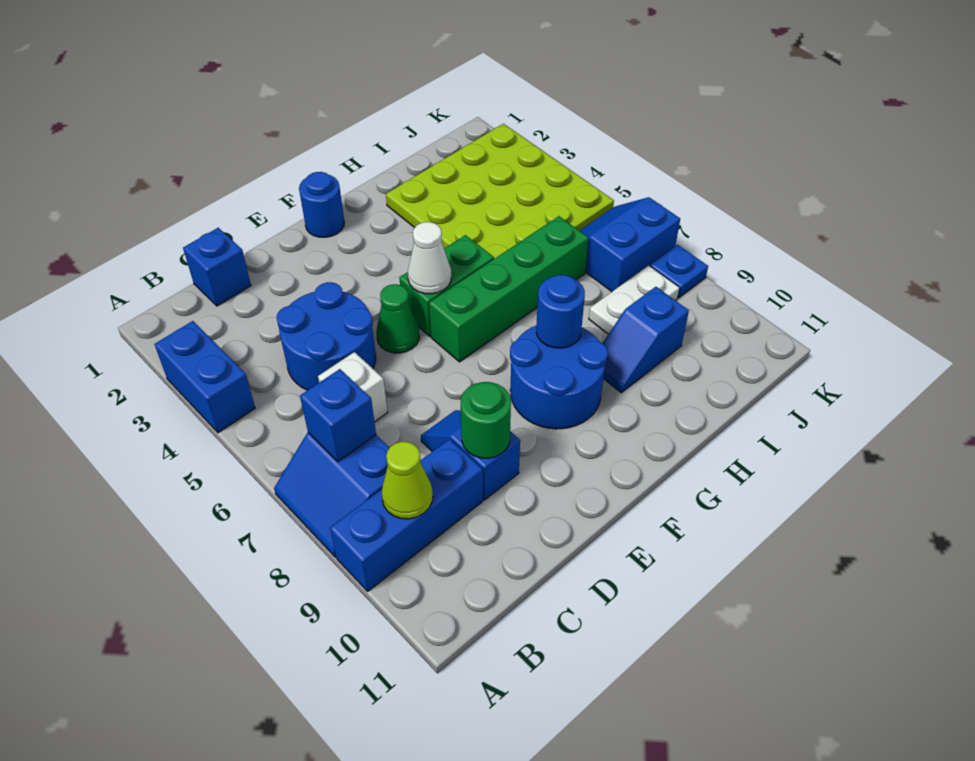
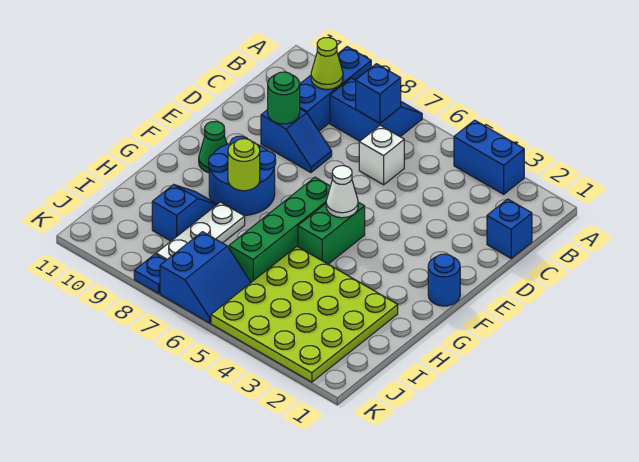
blue 2x2 round brick [277,282,376,390] -> none
green 1x1 cone [376,284,419,353] -> green 1x1 cone moved to [199,121,227,173]
blue 1x1 round brick [536,275,585,348] -> lime 1x1 round brick [228,139,260,191]
white 1x2 plate [589,265,680,334] -> white 1x3 plate [156,202,245,260]

